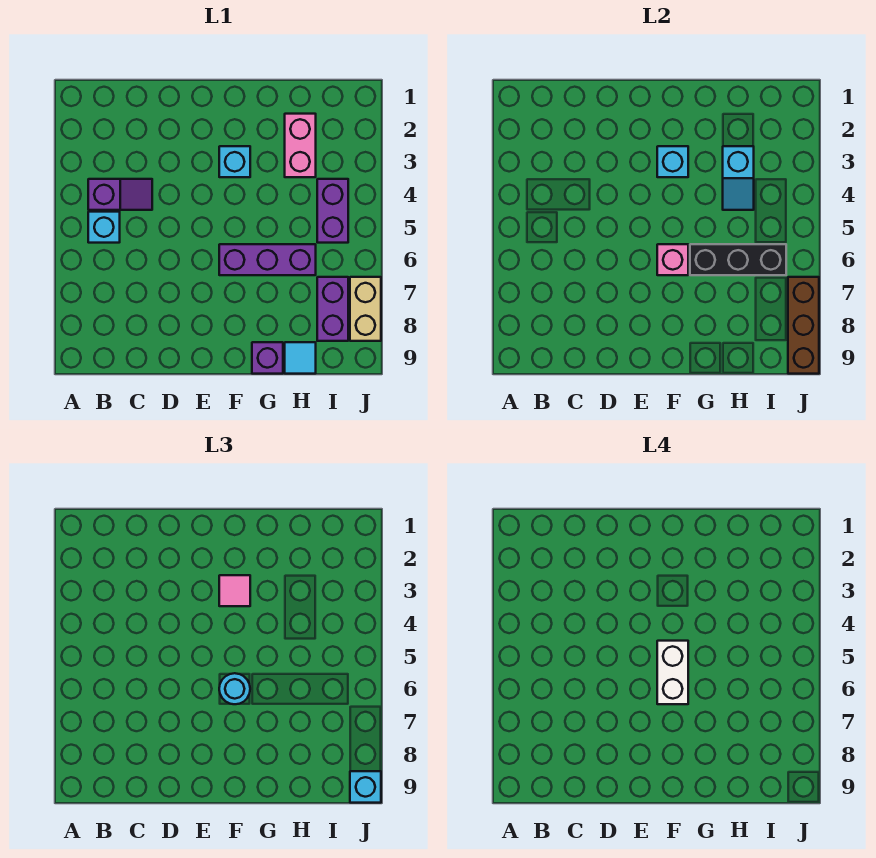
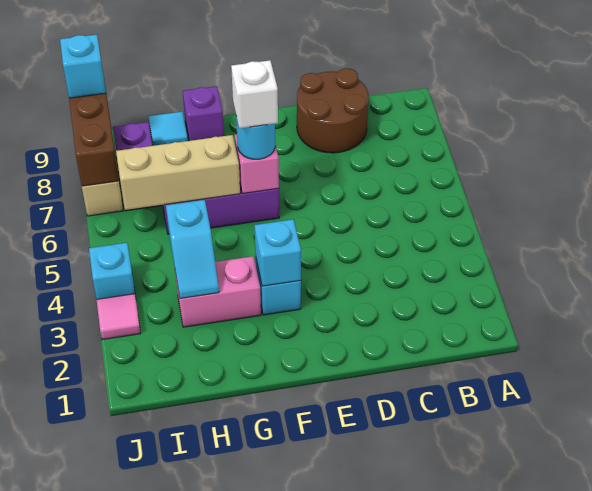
purple 1x2 slope [88,179,152,210] -> none
cyan 1x1 brick [88,212,120,243] -> cyan 1x1 brick moved to [89,243,135,299]
none -> brown 2x2 round brick [297,68,369,153]
pink 1x1 tile [219,575,250,606] -> pink 1x1 tile moved to [97,294,141,340]
white 1x2 brick [657,641,688,704] -> white 1x1 brick [231,60,278,128]
black 1x3 brick [690,244,786,275] -> tan 1x3 brick [116,135,240,210]
pink 1x2 brick [285,114,316,177] -> pink 1x2 brick turned to [175,256,261,327]
cyan 1x2 slope [723,146,754,210] -> cyan 1x2 slope turned to [166,200,219,298]
purple 1x2 brick [317,179,348,243] -> none

